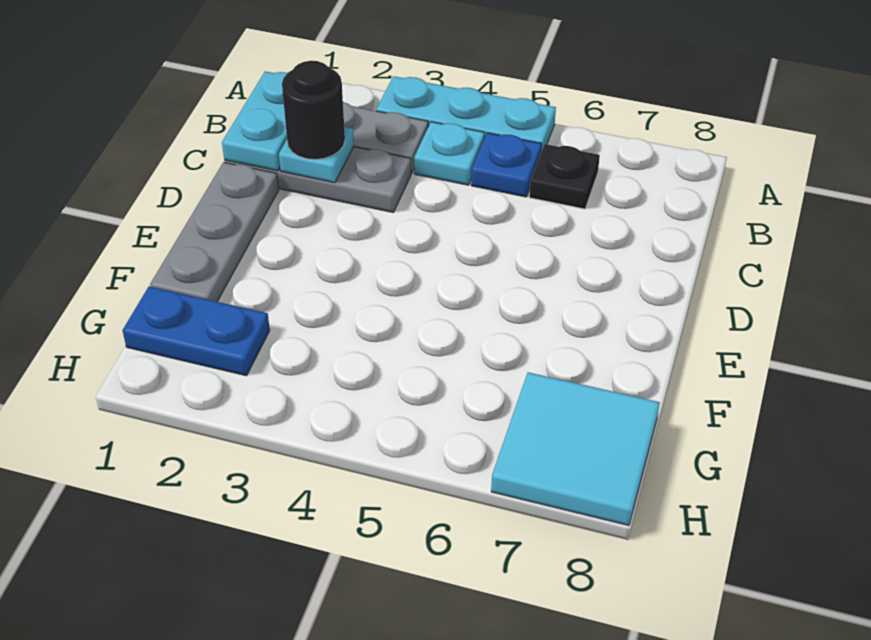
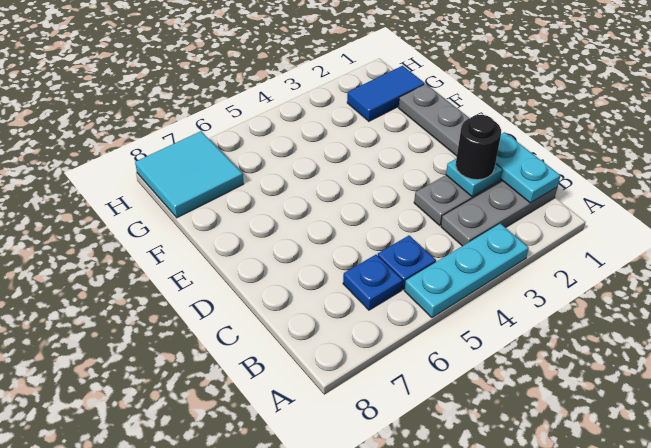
cyan 1x1 plate [414,122,485,185] -> none
black 1x1 plate [529,144,600,209] -> blue 1x1 plate [343,255,403,310]
blue 1x2 plate [123,286,270,376] -> blue 1x2 tile [347,66,425,121]

